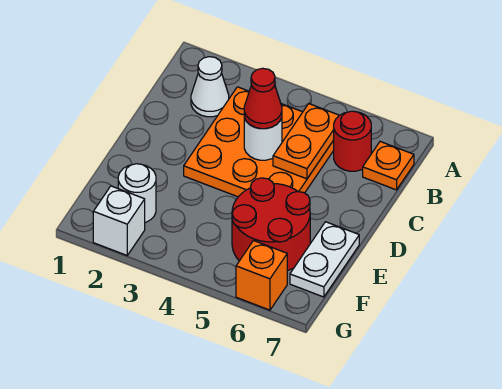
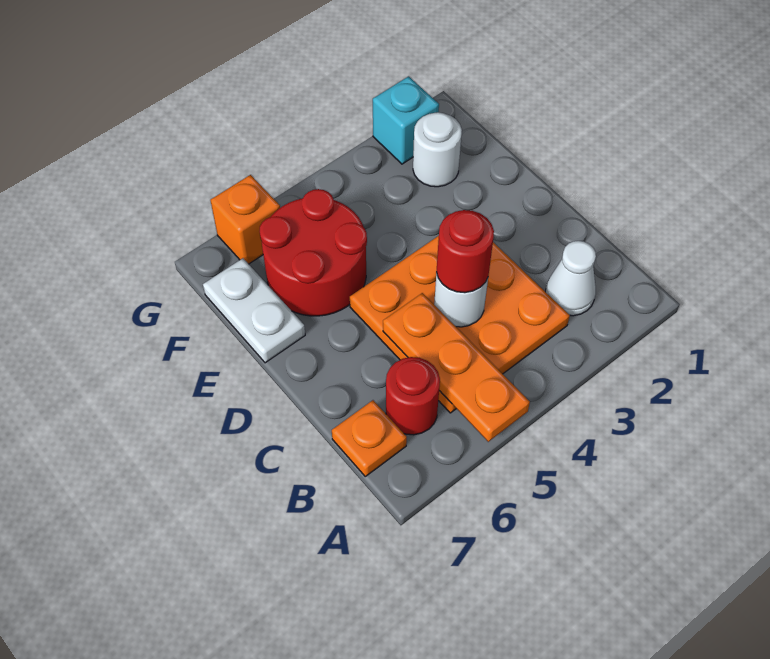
orange 1x2 plate [273,104,339,179] -> orange 1x3 plate [383,293,530,442]
red 1x1 cone [244,68,282,129] -> red 1x1 round brick [436,210,494,293]
white 1x1 brick [93,186,145,255] -> cyan 1x1 brick [373,76,439,164]

